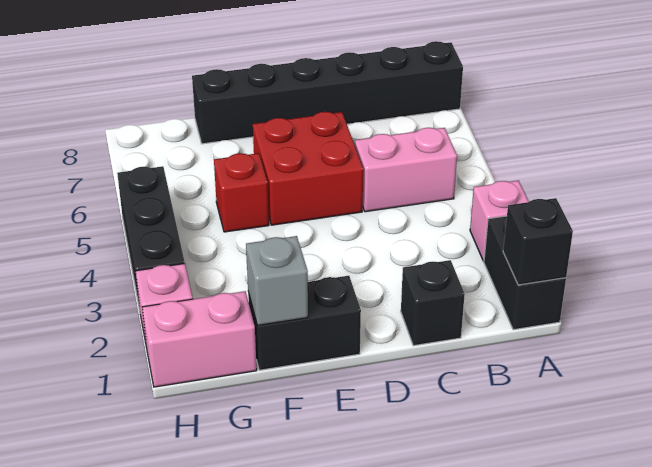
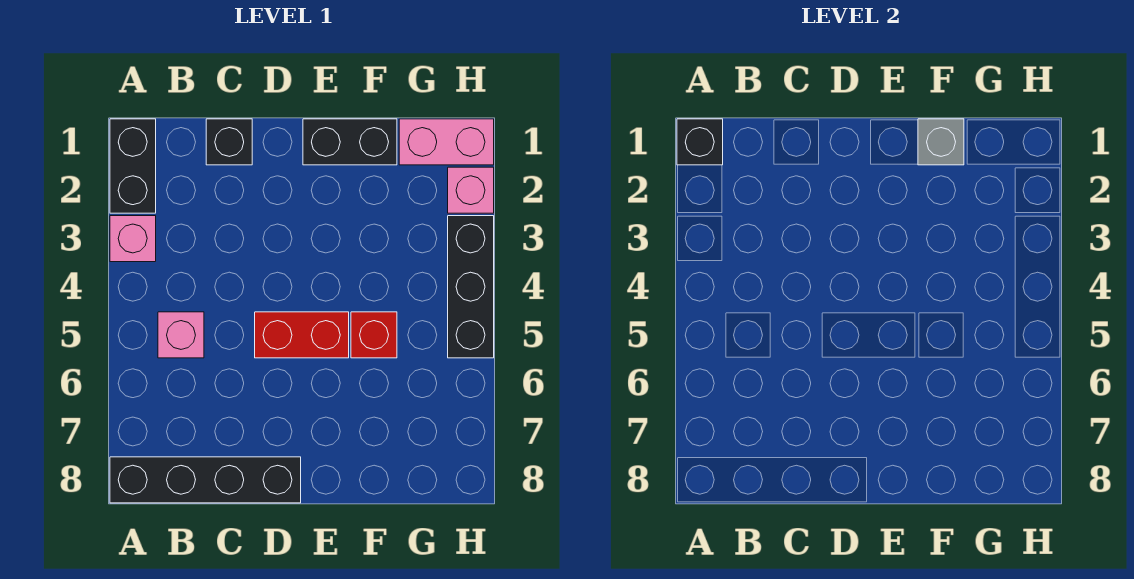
black 1x6 brick [192,41,463,144] -> black 1x4 brick [110,457,301,503]
pink 1x2 brick [355,128,457,212] -> pink 1x1 brick [158,312,204,358]
red 2x2 brick [253,112,363,225] -> red 1x2 brick [255,312,349,358]

